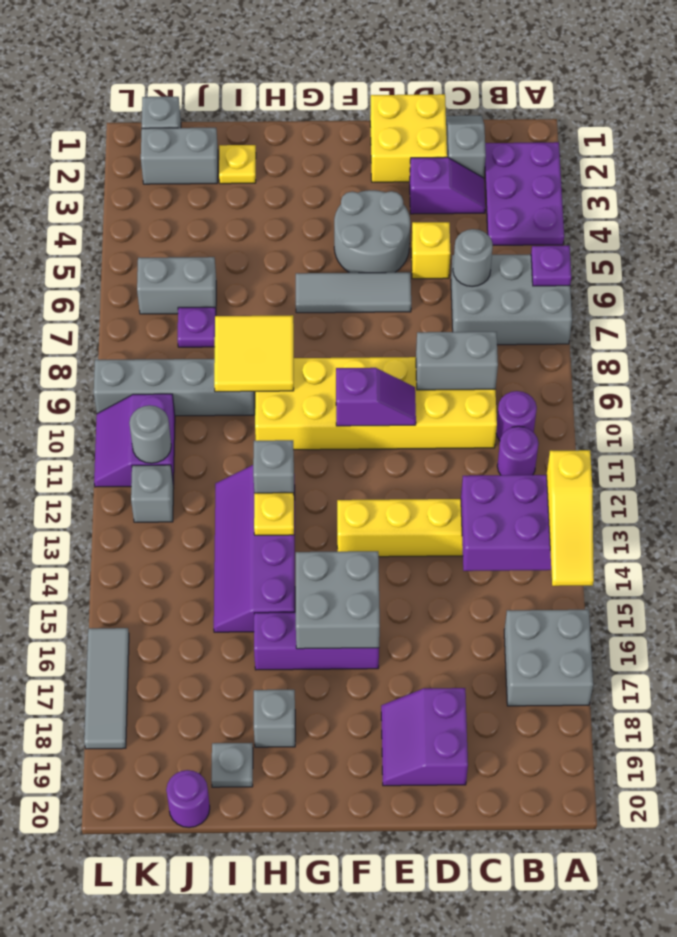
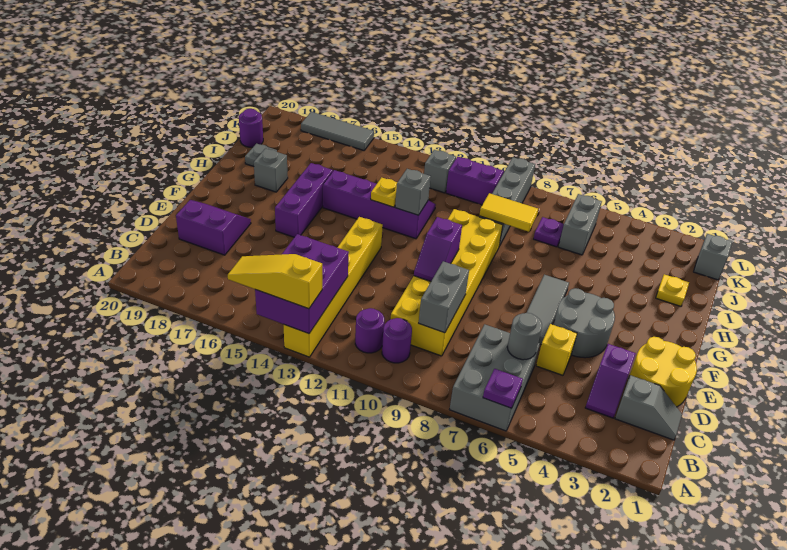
purple 2x3 plate [485,142,564,245] -> none
grey 2x2 brick [504,610,593,706] -> none
yellow 2x2 brick [370,94,447,182] -> yellow 2x2 round brick [630,337,697,407]
grey 2x2 brick [296,551,380,649] -> none
yellow 2x2 tile [214,315,294,392] -> yellow 1x2 tile [479,193,538,232]
grey 1x2 brick [141,128,218,184] -> none
grey 1x1 round brick [129,405,171,463] -> none

